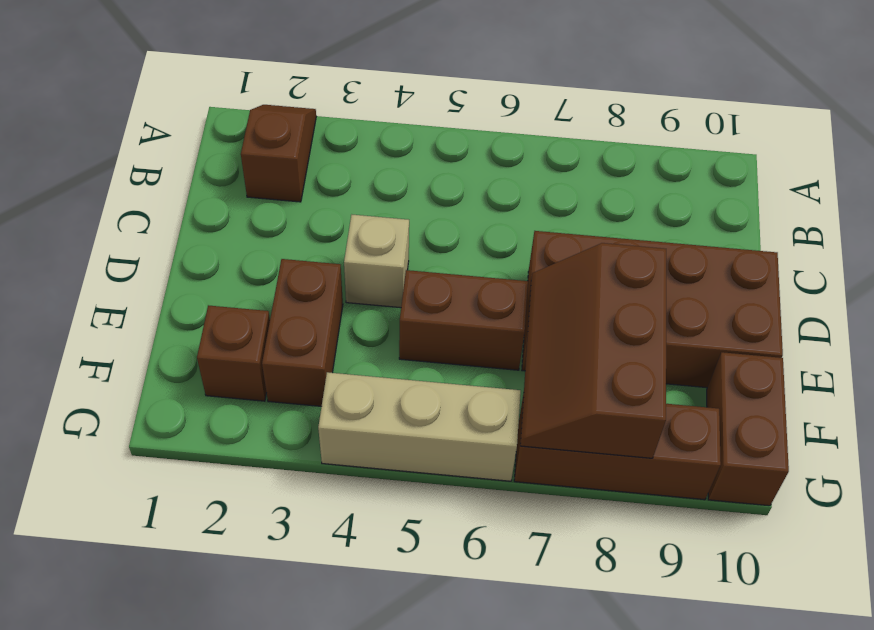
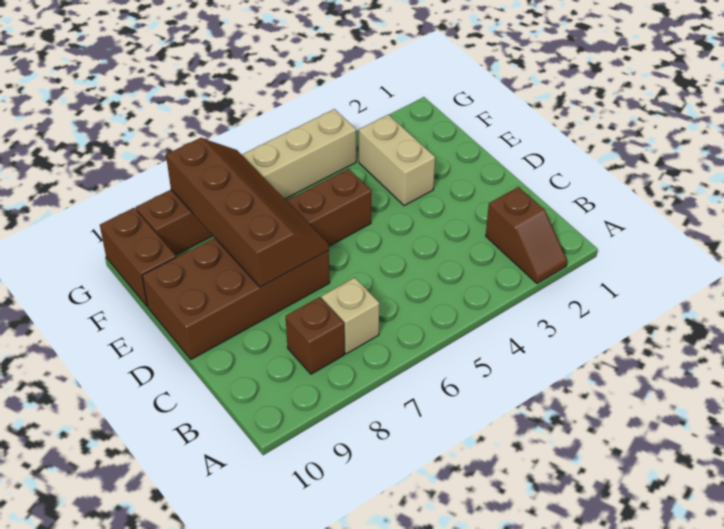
tan 1x1 brick [344,215,409,308] -> tan 1x1 brick moved to [321,278,379,354]
brown 1x2 brick [262,259,343,406] -> tan 1x2 brick [359,115,435,206]
brown 2x3 slope [520,243,666,458] -> brown 2x4 slope [166,138,329,287]
brown 1x1 brick [197,305,270,401] -> brown 1x1 brick moved to [286,297,344,374]

